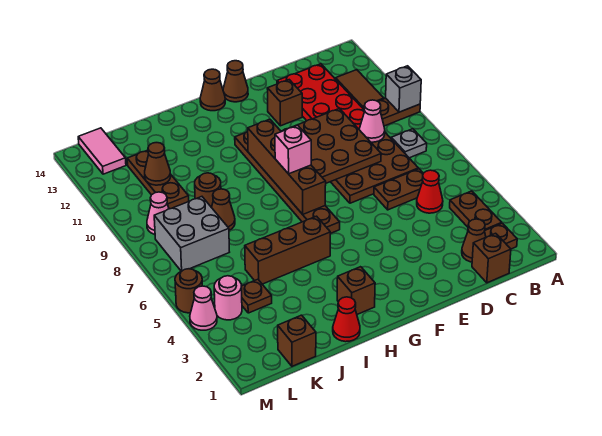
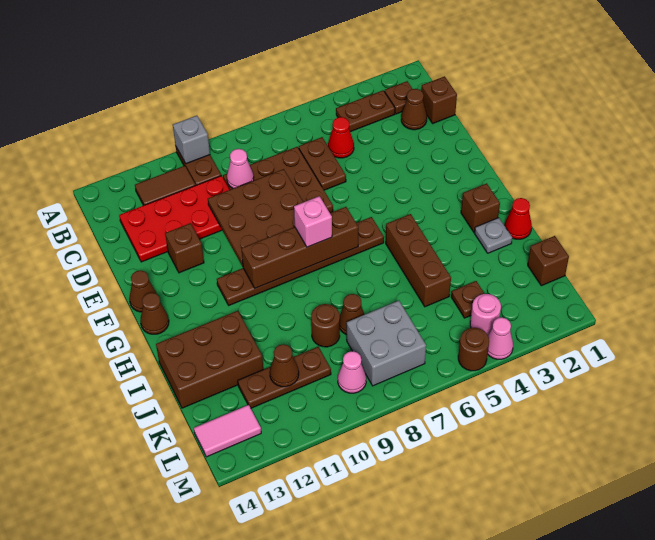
grey 1x1 plate [391,129,427,158] -> grey 1x1 plate moved to [475,218,512,253]
none -> brown 2x3 brick [156,311,263,408]

